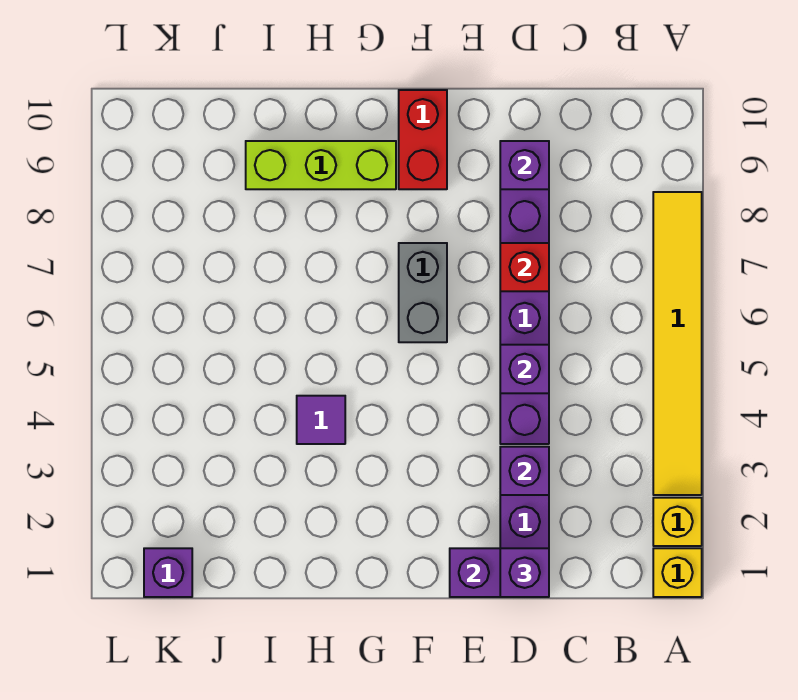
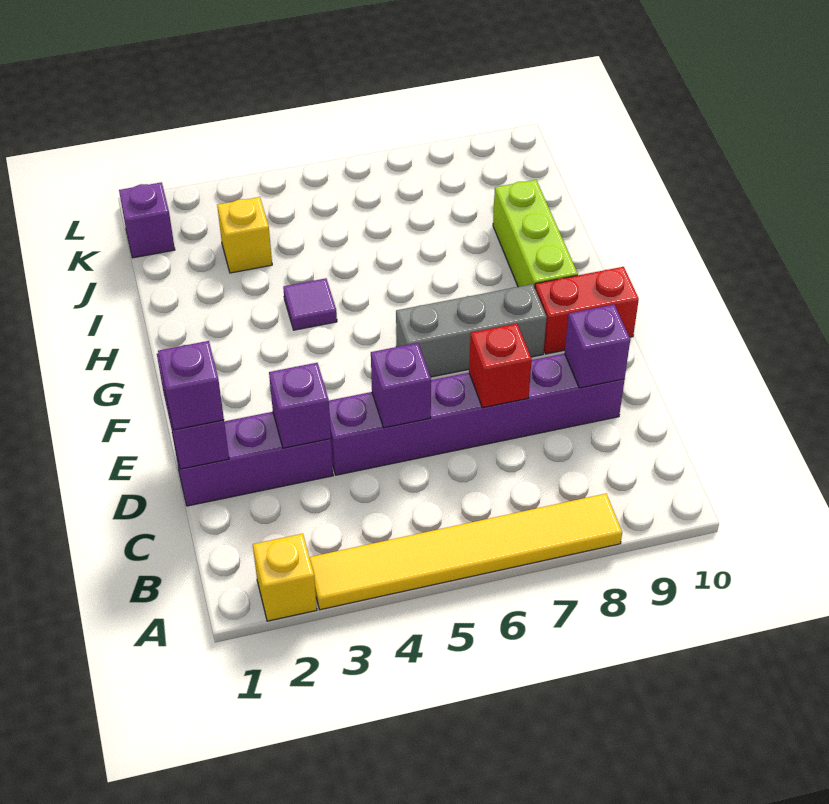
yellow 1x1 brick [653,548,702,597] -> yellow 1x1 brick moved to [217,197,272,273]
grey 1x2 brick [399,243,447,342] -> grey 1x3 brick [396,284,547,377]

